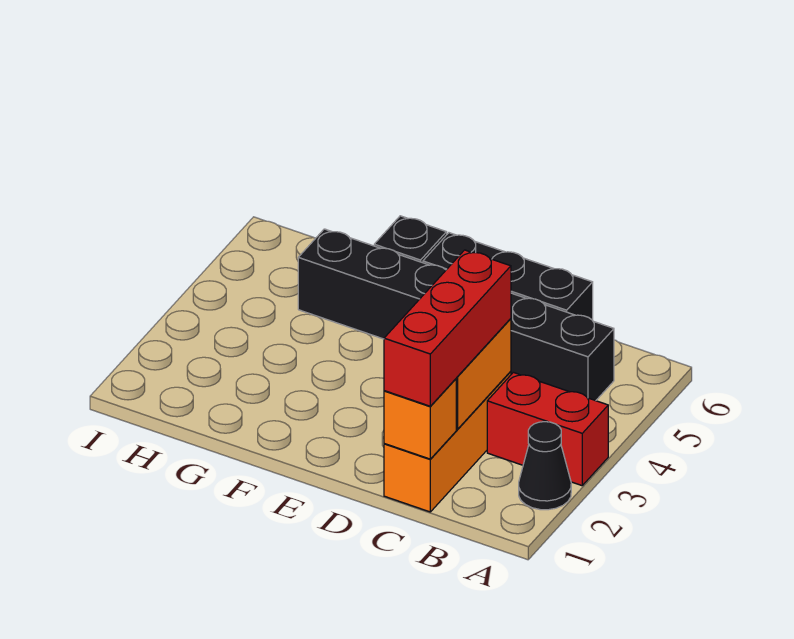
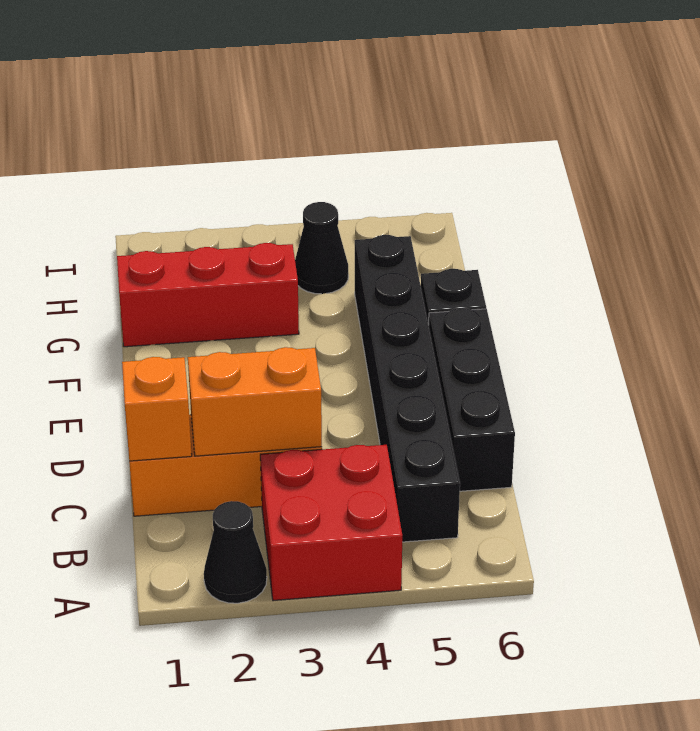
red 1x2 brick [487,372,608,486] -> red 2x2 brick [260,445,402,601]
red 1x3 brick [384,250,511,406] -> red 1x3 brick moved to [117,243,299,347]
none -> black 1x1 cone [295,202,348,294]

